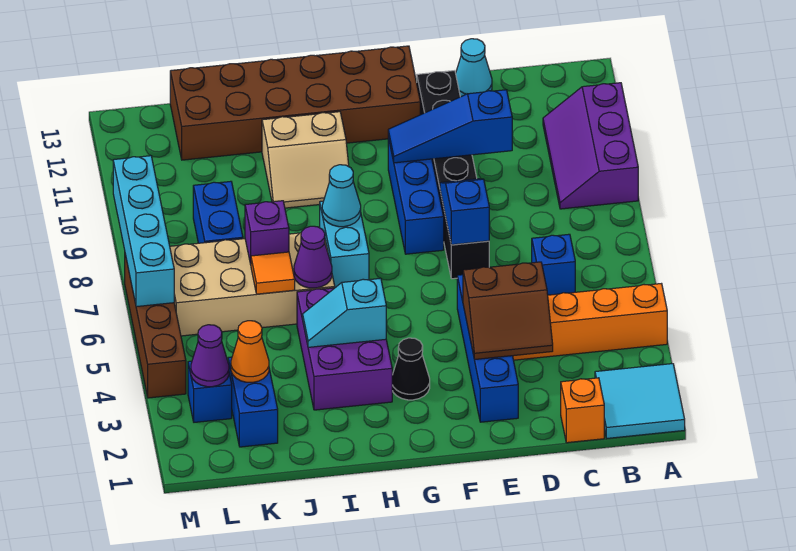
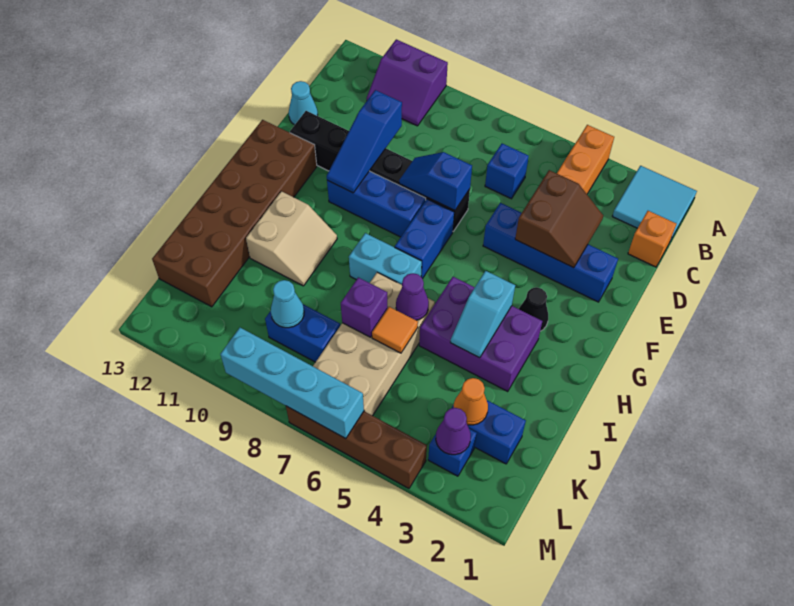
purple 2x3 slope [543,83,638,209] -> purple 2x2 slope [366,39,448,126]
none -> blue 1x2 brick [395,199,454,279]
cyan 1x1 cone [322,165,361,227] -> cyan 1x1 cone moved to [271,280,304,328]

